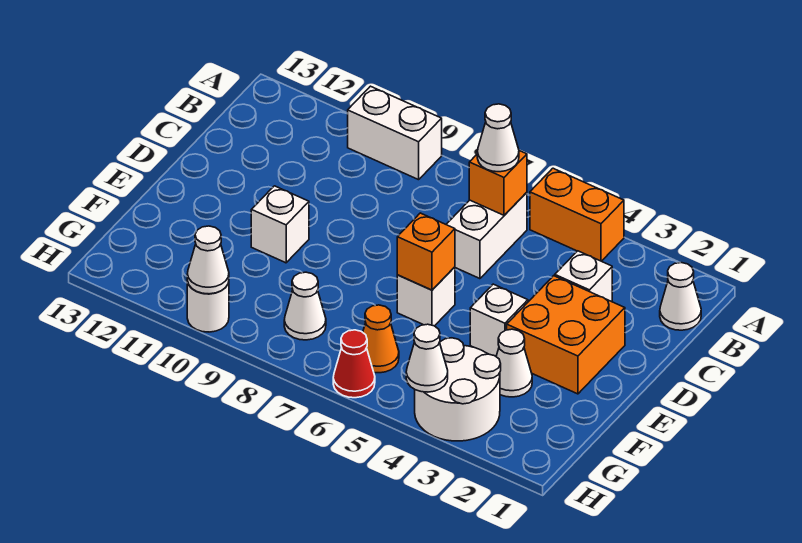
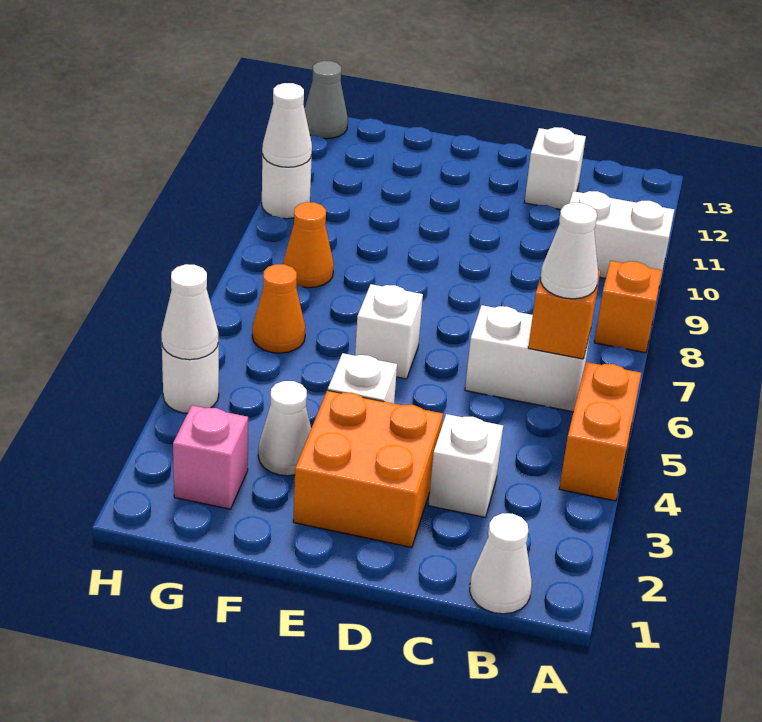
white 1x2 brick [348,86,442,180] -> white 1x2 brick turned to [570,191,674,287]
orange 1x1 brick [397,213,455,290] -> orange 1x1 brick moved to [594,261,662,353]
white 1x1 brick [251,186,309,263] -> white 1x1 brick moved to [524,127,586,209]
none -> pink 1x1 brick [173,405,248,509]
white 2x2 round brick [415,338,501,441] -> white 1x1 round brick [162,345,219,413]
white 1x1 cone [284,272,326,340] -> orange 1x1 cone [283,202,334,288]
red 1x1 cone [333,330,375,398] -> none
none -> grey 1x1 cone [305,61,348,139]

